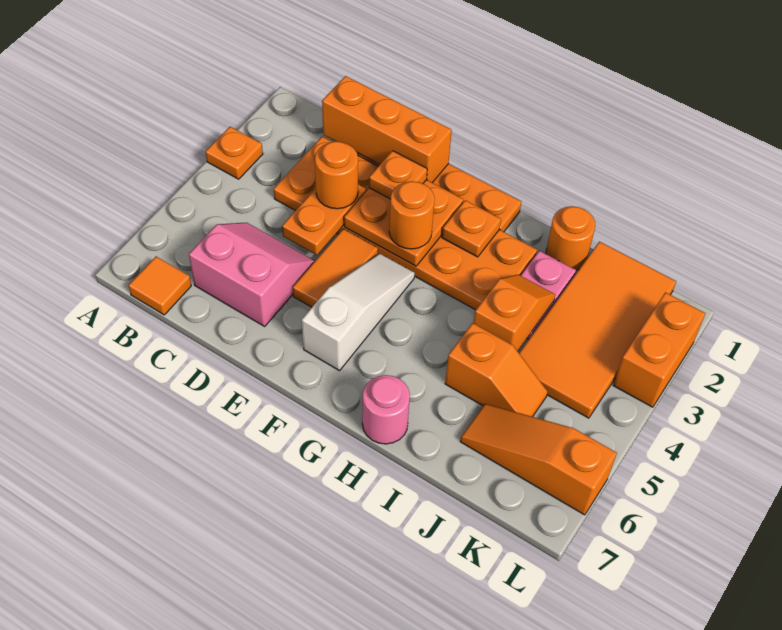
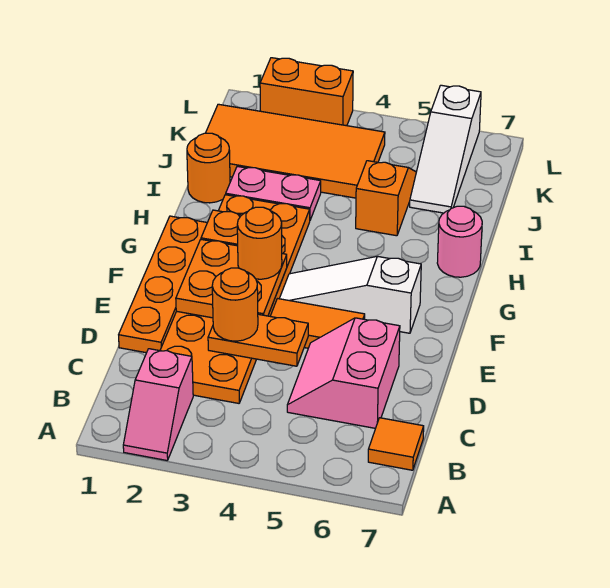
none -> pink 1x2 slope [123,349,193,460]
orange 1x1 plate [206,127,263,179] -> none
orange 1x3 brick [322,76,452,183] -> none
orange 1x1 plate [369,151,427,199] -> none
orange 1x2 slope [474,275,555,351] -> none
orange 1x3 slope [460,404,617,515] -> white 1x3 slope [410,85,481,213]

